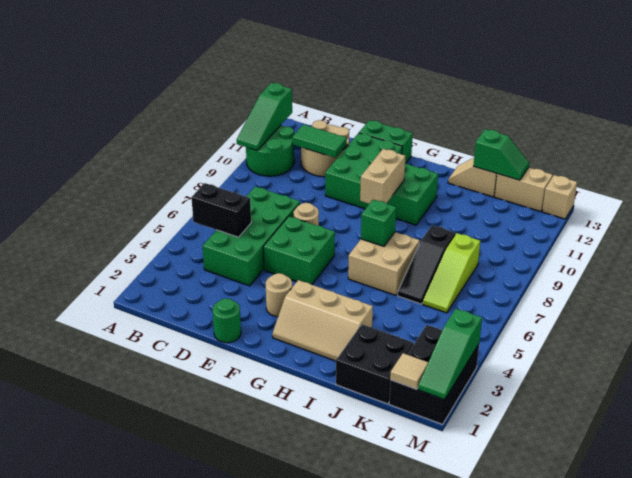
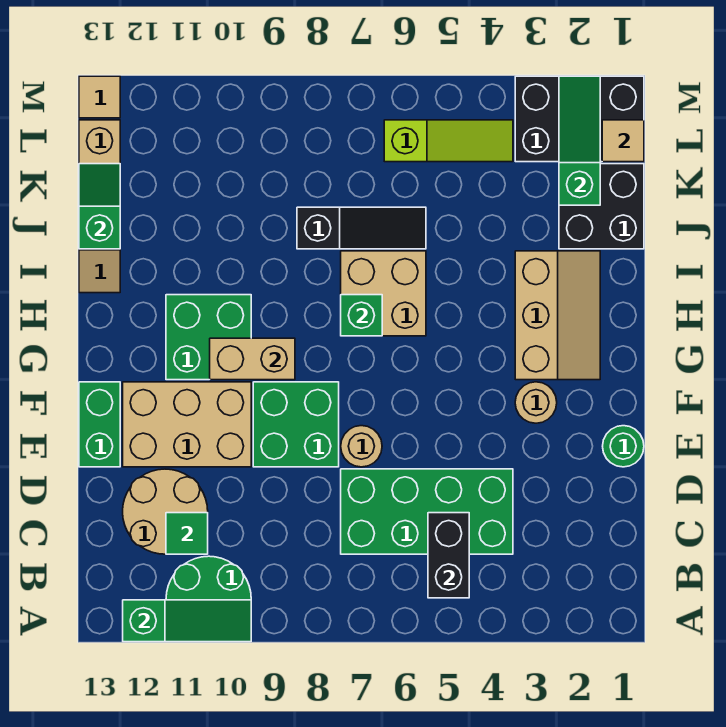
green 1x2 tile [292,124,347,158] -> green 1x1 tile [166,513,208,554]
green 2x2 brick [263,216,335,285] -> green 2x2 brick moved to [253,382,339,467]
green 2x3 brick [325,133,402,209] -> tan 2x3 brick [123,382,251,467]
lime 1x3 slope [423,233,480,313] -> lime 1x3 slope moved to [384,120,513,162]
green 1x3 slope [418,309,482,400] -> green 1x3 slope turned to [559,76,600,205]
tan 1x1 brick [542,175,577,219] -> tan 1x1 tile [79,76,120,118]

